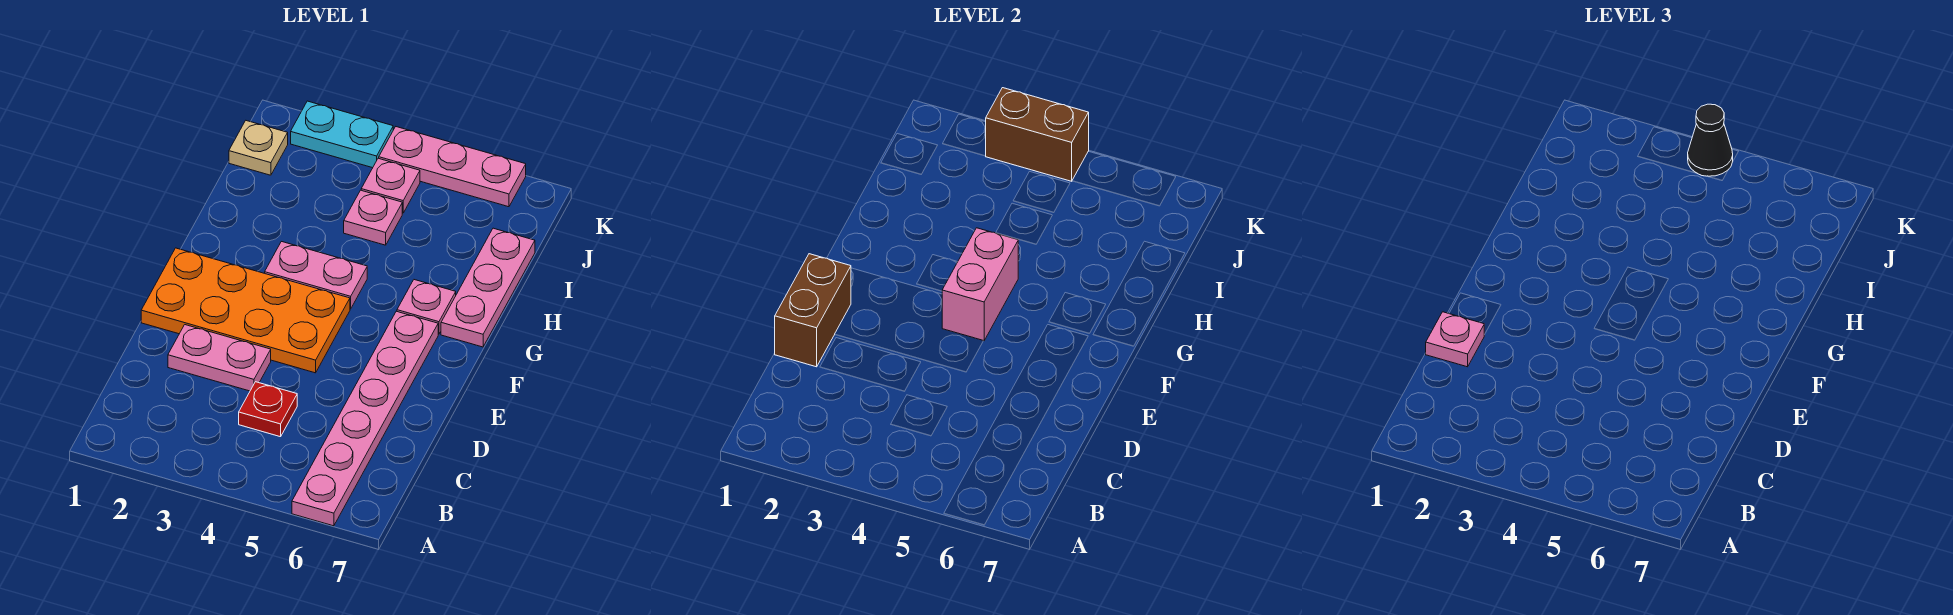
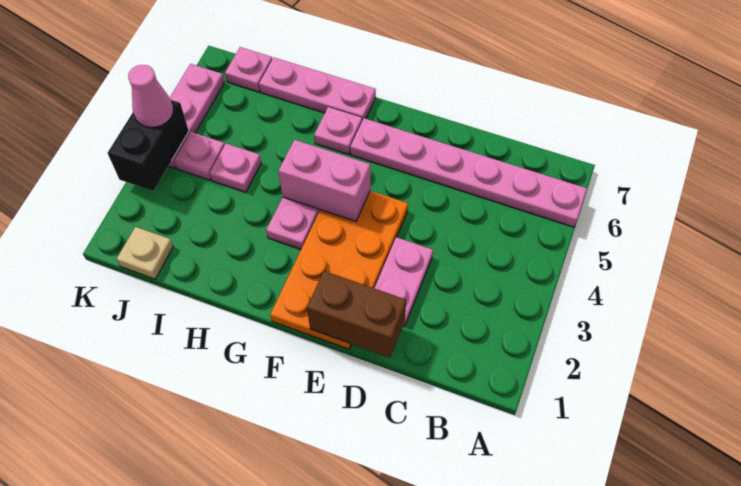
red 1x1 plate [239,382,297,437] -> none
pink 1x1 plate [1426,312,1485,367] -> pink 1x1 plate moved to [225,47,272,92]
cyan 1x2 plate [291,101,393,168] -> none
brown 1x2 brick [986,88,1089,181] -> black 1x2 brick [108,100,189,191]
black 1x1 cone [1688,104,1733,176] -> pink 1x1 cone [128,65,173,127]

